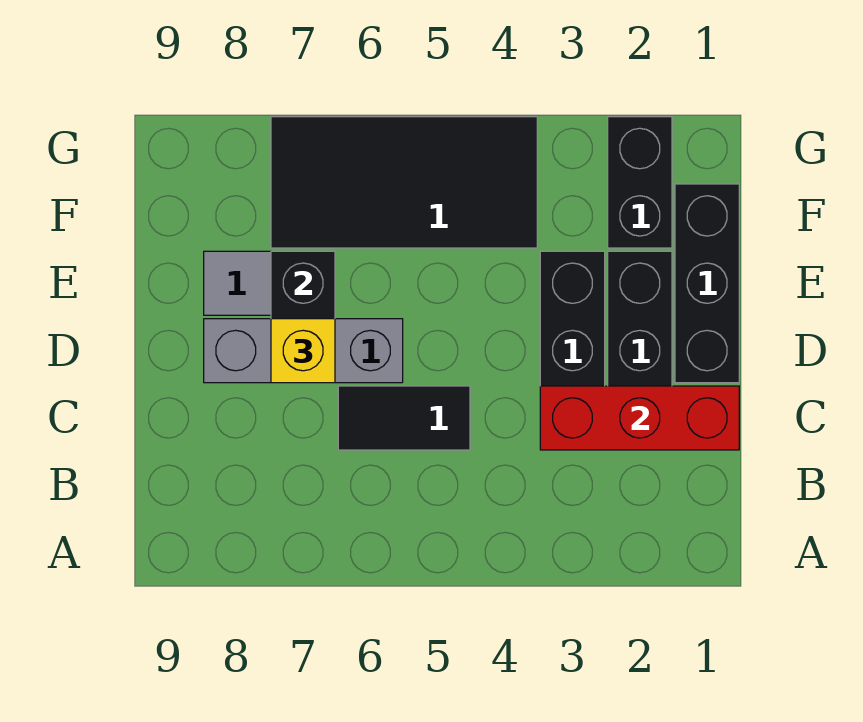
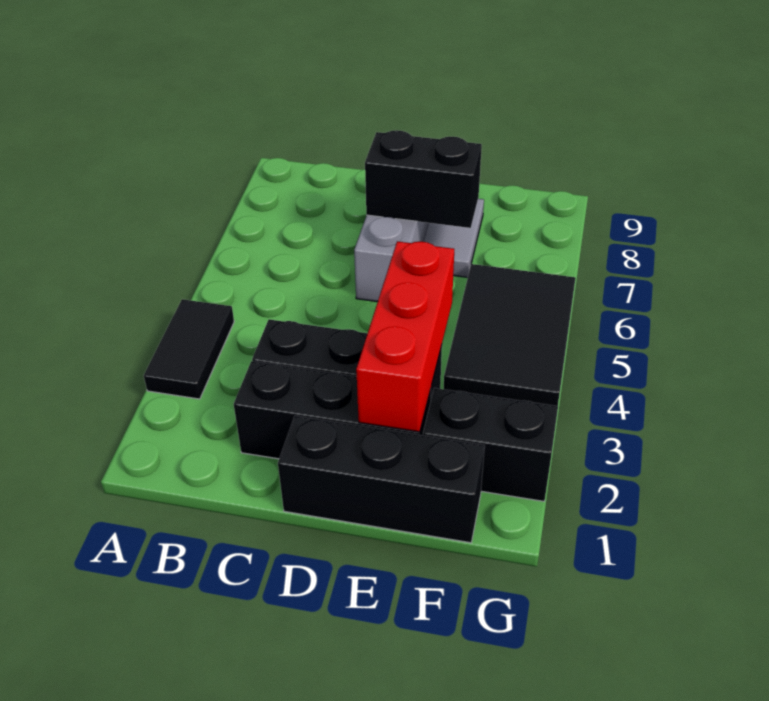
red 1x3 brick [540,386,739,450] -> red 1x3 brick moved to [356,241,454,432]
black 1x2 tile [338,386,470,450] -> black 1x2 tile moved to [144,299,234,399]
yellow 1x1 brick [271,319,335,383] -> none
black 2x4 tile [271,117,537,248] -> black 2x3 tile [444,264,576,406]

